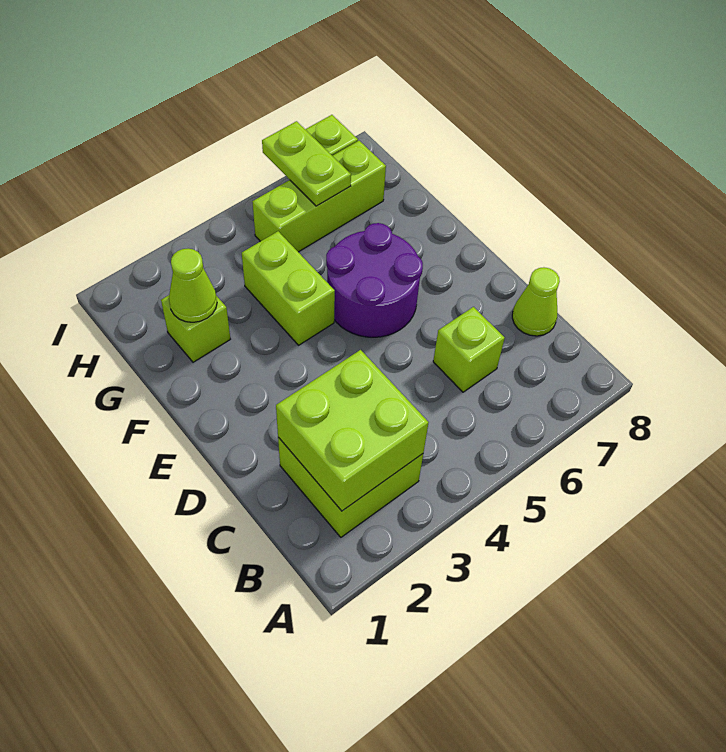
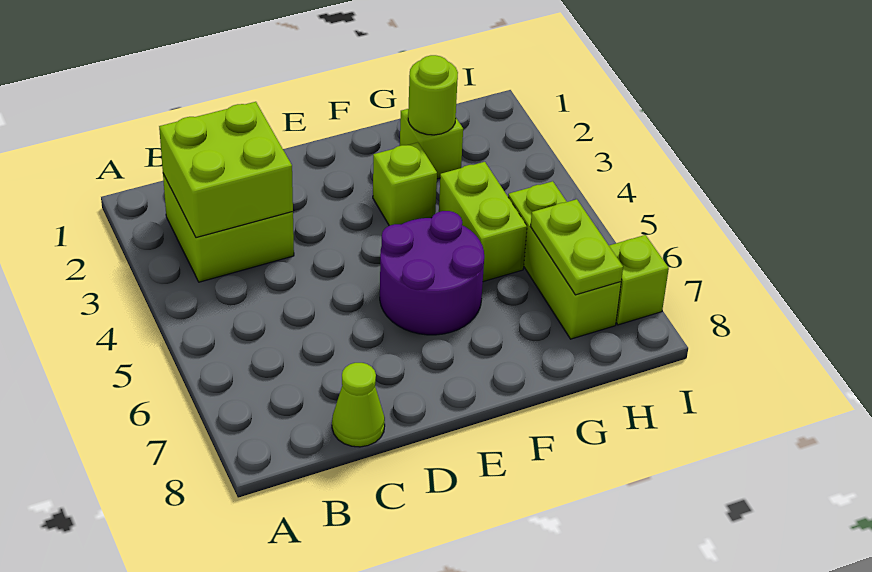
lime 1x1 brick [433,307,505,392] -> lime 1x1 brick moved to [373,142,437,226]
lime 1x2 brick [242,231,335,345] -> lime 1x2 brick turned to [439,162,527,282]
lime 1x1 cone [169,248,217,322] -> lime 1x1 round brick [408,55,458,135]
lime 1x2 plate [262,121,351,206] -> lime 1x2 plate turned to [530,199,623,295]

